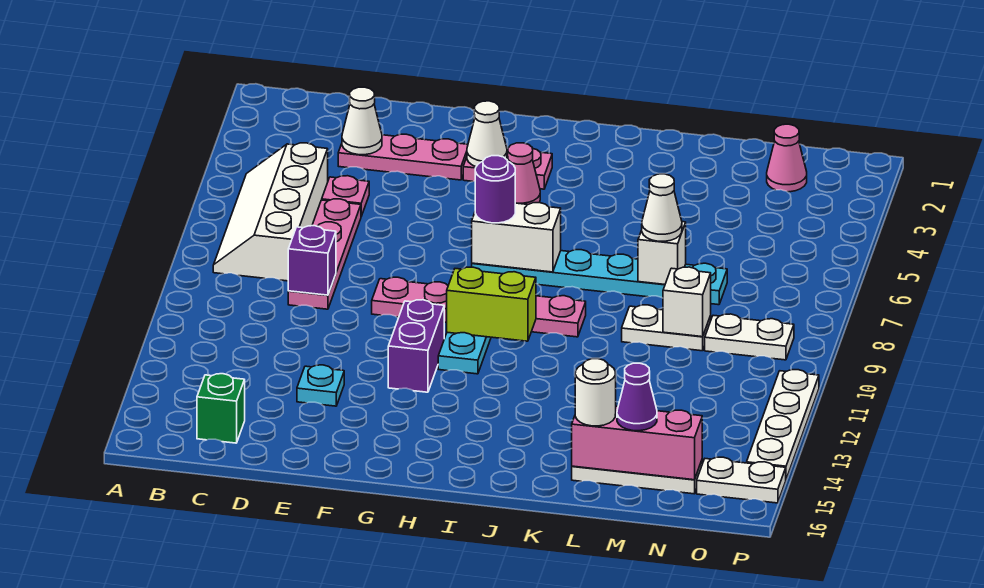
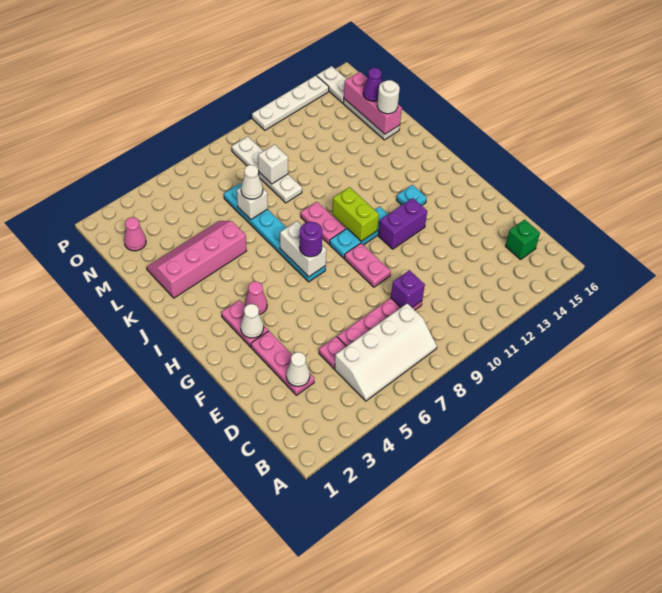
cyan 1x1 plate [297,365,344,406] -> cyan 1x1 plate moved to [397,185,427,206]
none -> pink 2x4 slope [147,221,247,298]

